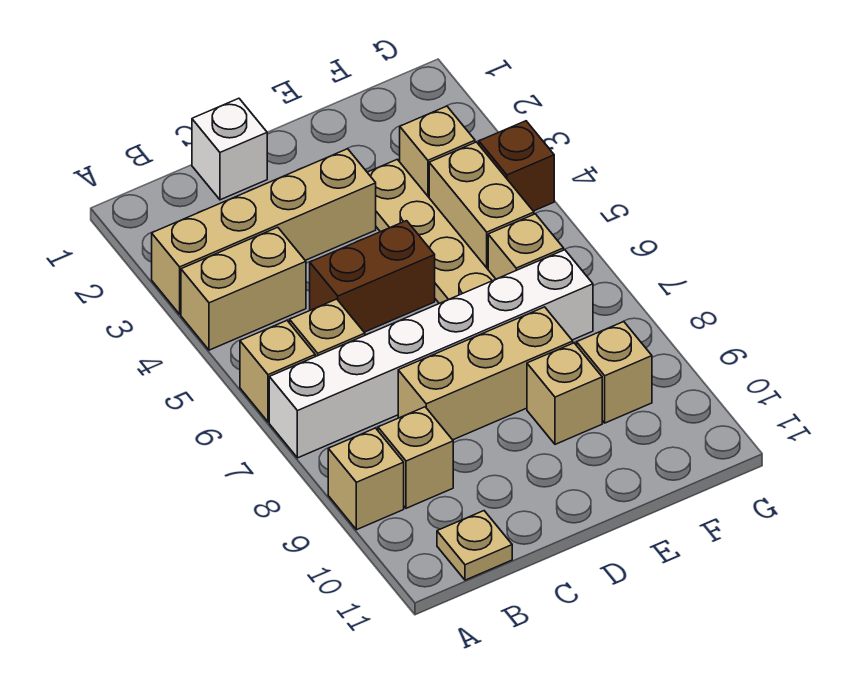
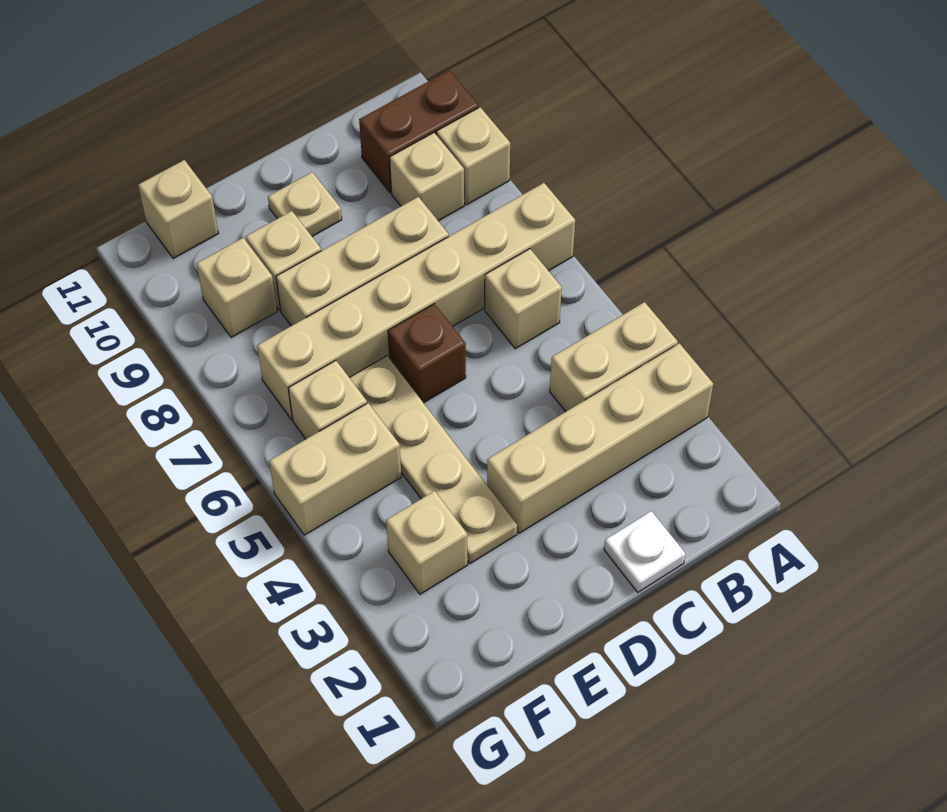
tan 1x1 brick [240,320,315,422] -> tan 1x1 brick moved to [138,160,219,259]
white 1x6 brick [269,250,593,458] -> tan 1x6 brick [257,183,575,419]
tan 1x1 plate [437,511,512,580] -> tan 1x1 plate moved to [268,172,342,236]
white 1x1 brick [192,98,267,200] -> white 1x1 plate [604,511,685,592]
brown 1x2 brick [310,221,435,332] -> brown 1x2 brick moved to [359,71,479,193]
tan 1x2 brick [429,142,534,269] -> tan 1x2 brick turned to [269,403,401,535]
brown 1x1 brick [479,121,554,211] -> brown 1x1 brick moved to [388,304,466,403]

